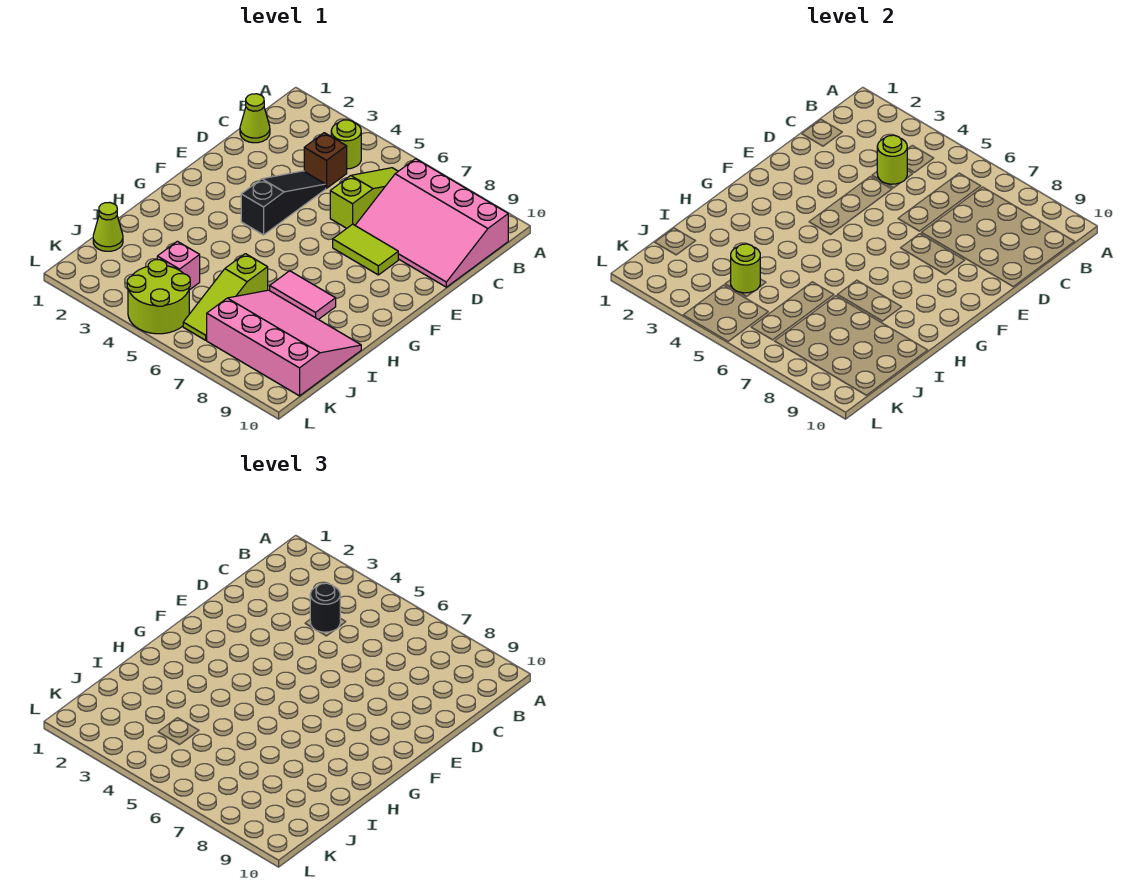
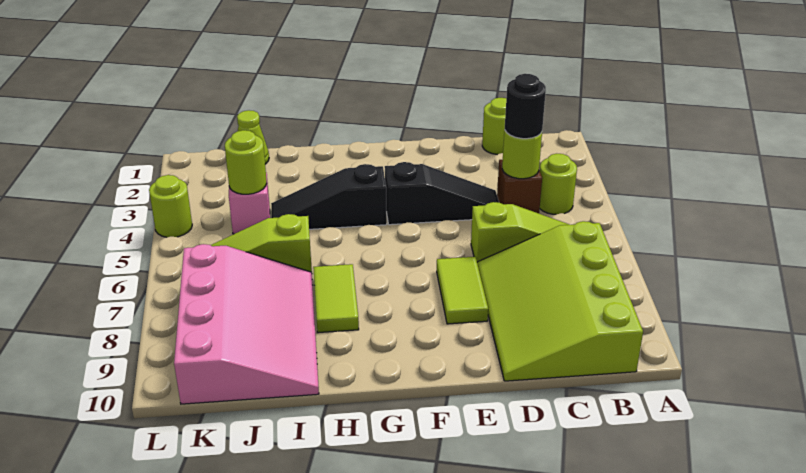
pink 3x4 slope [355,159,508,287] -> lime 3x4 slope [477,221,643,381]
lime 1x1 cone [240,94,270,143] -> lime 1x1 round brick [482,98,506,155]
none -> black 1x3 slope [271,164,387,229]
pink 1x2 tile [270,271,336,320] -> lime 1x2 tile [313,264,359,333]
lime 2x2 round brick [127,260,190,334] -> lime 1x1 round brick [149,175,192,237]

